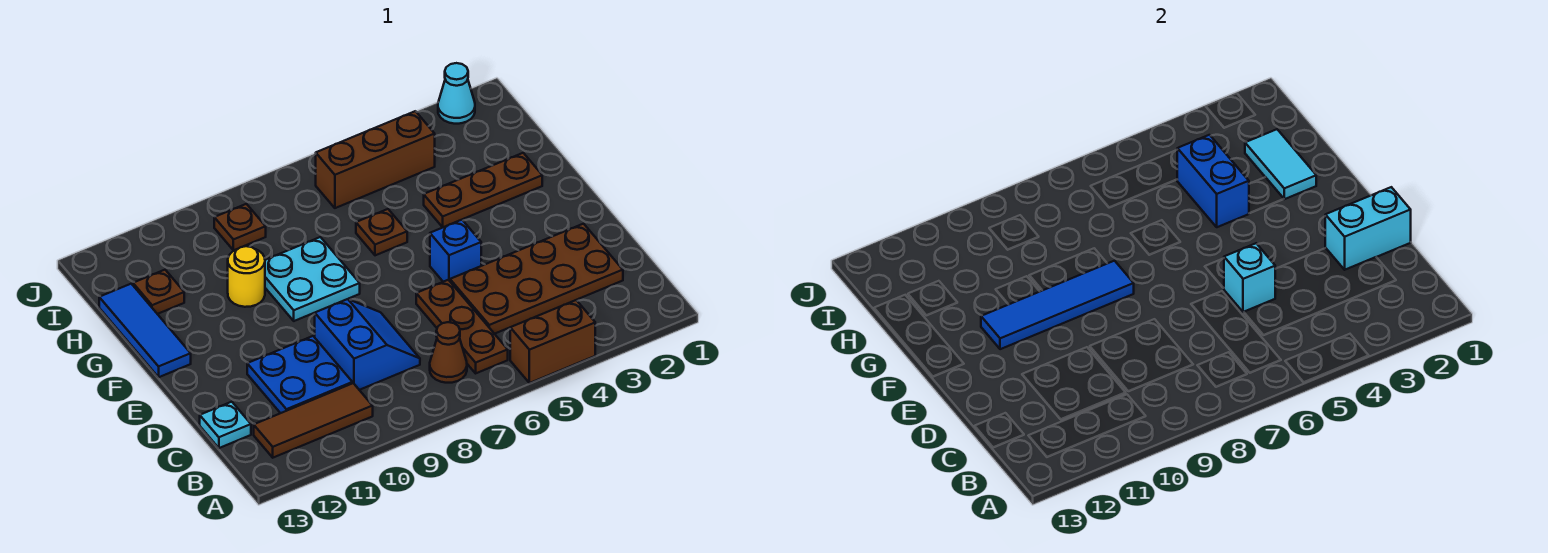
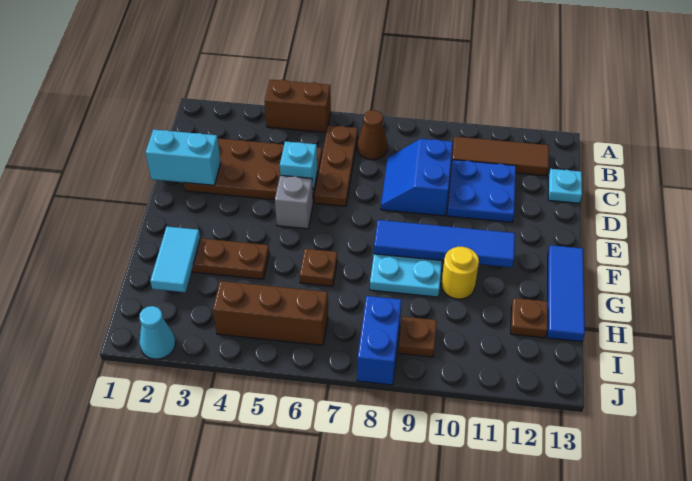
blue 1x1 brick [430,220,481,282] -> grey 1x1 brick [275,175,313,229]
blue 1x2 brick [1177,135,1249,227] -> blue 1x2 brick moved to [357,296,401,385]

